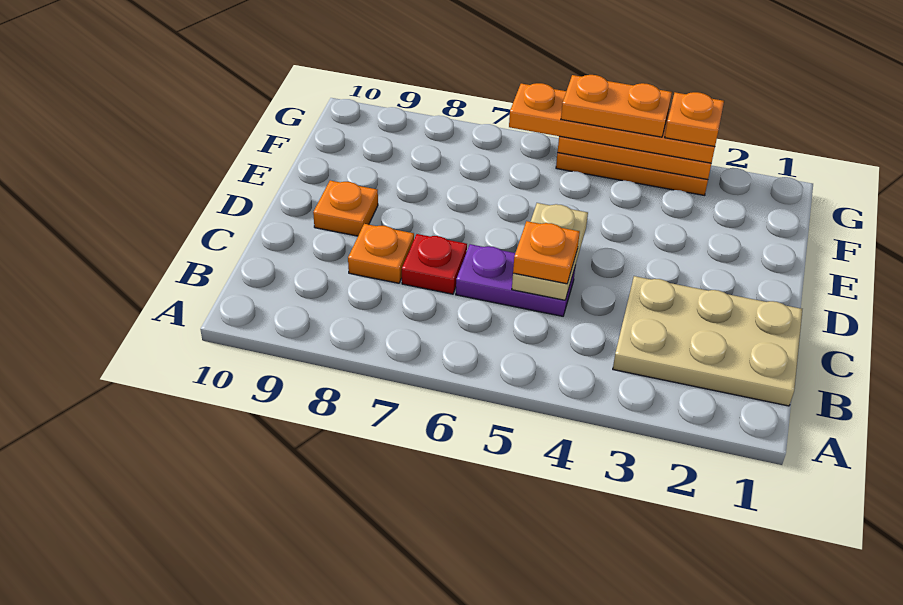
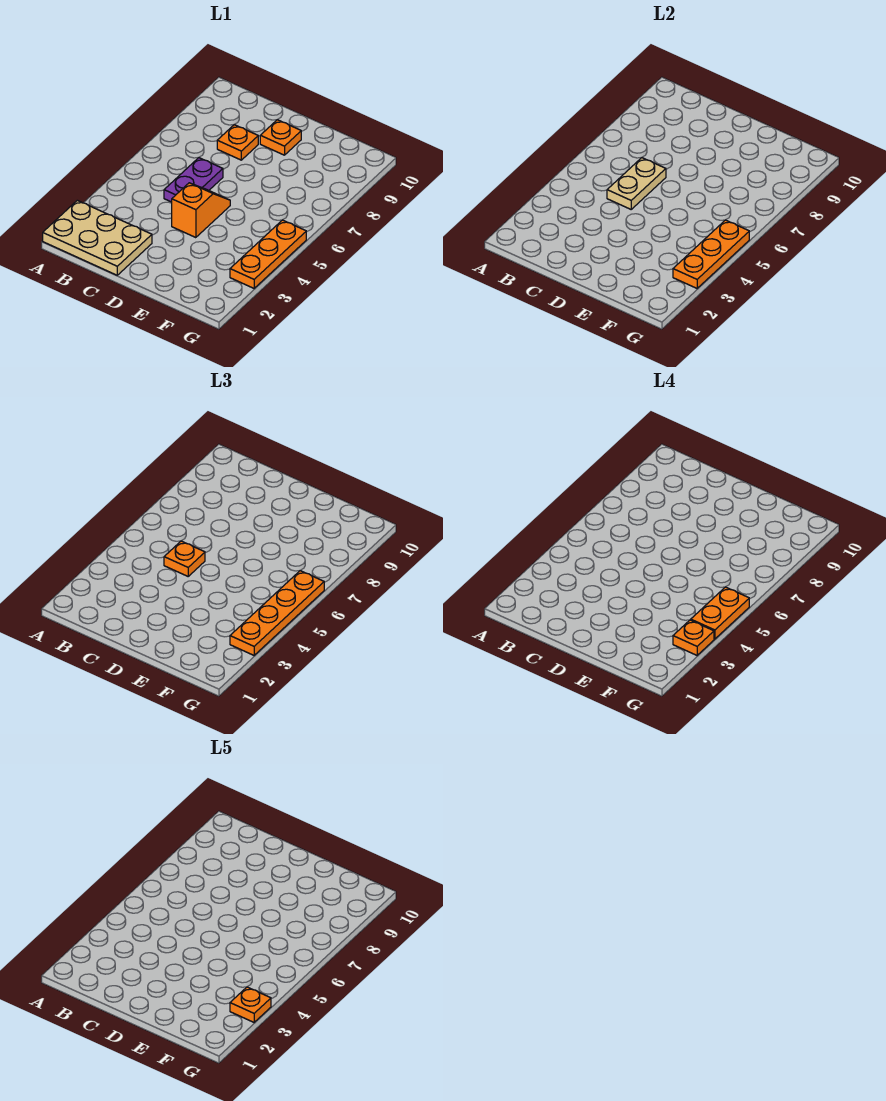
tan 2x3 plate [613,276,802,406] -> tan 2x3 plate turned to [43,200,152,275]
tan 1x2 plate [512,203,588,300] -> tan 1x2 plate turned to [607,158,666,209]
red 1x1 plate [402,234,467,294] -> none
none -> orange 1x2 slope [172,183,230,238]
none -> orange 1x1 plate [230,987,271,1022]

